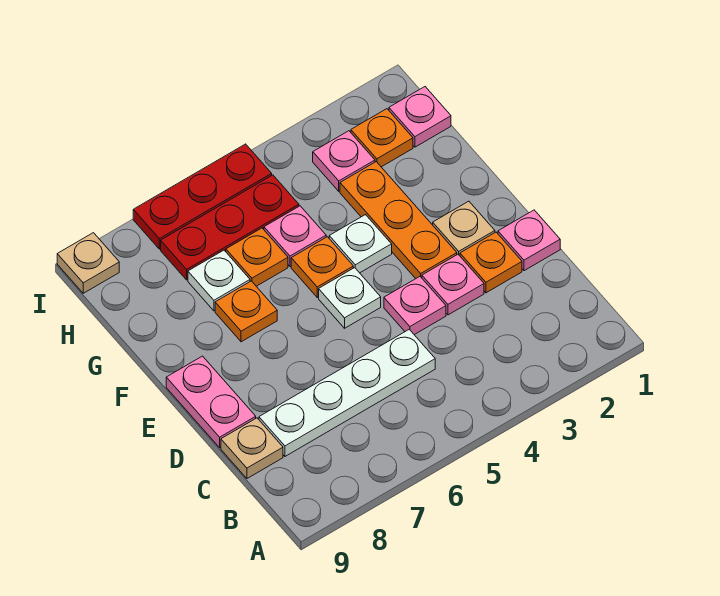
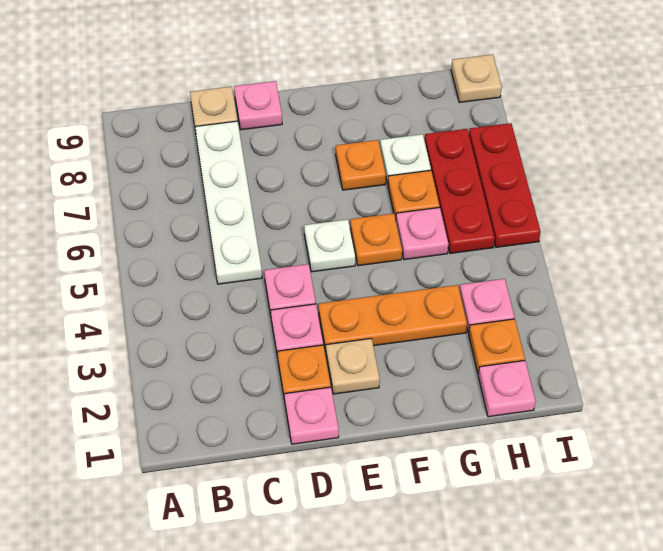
pink 1x2 plate [166,356,256,448] -> pink 1x1 plate [234,81,282,130]
white 1x1 plate [329,215,392,273] -> none

